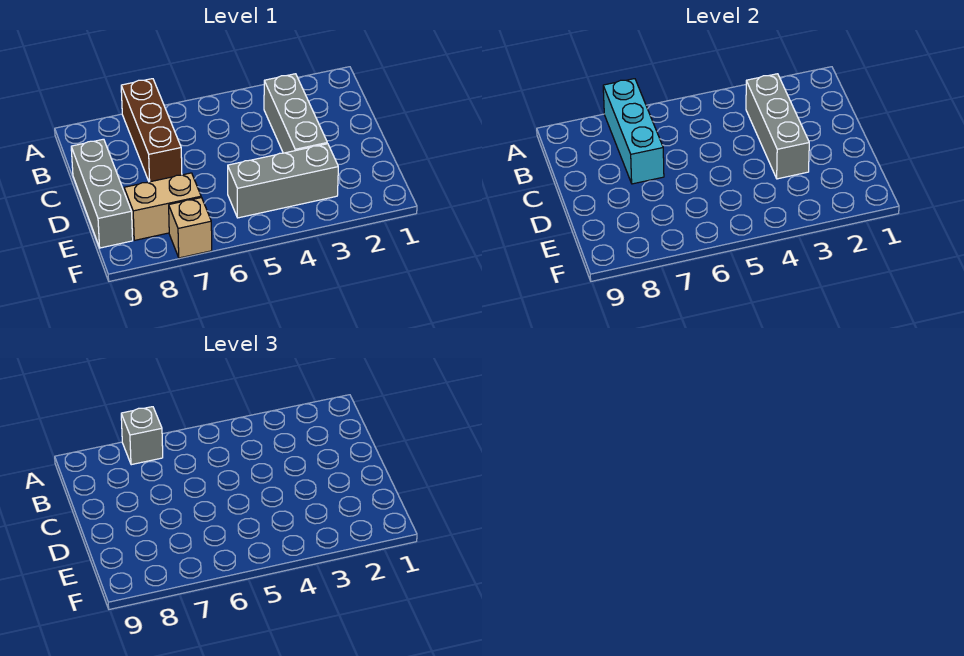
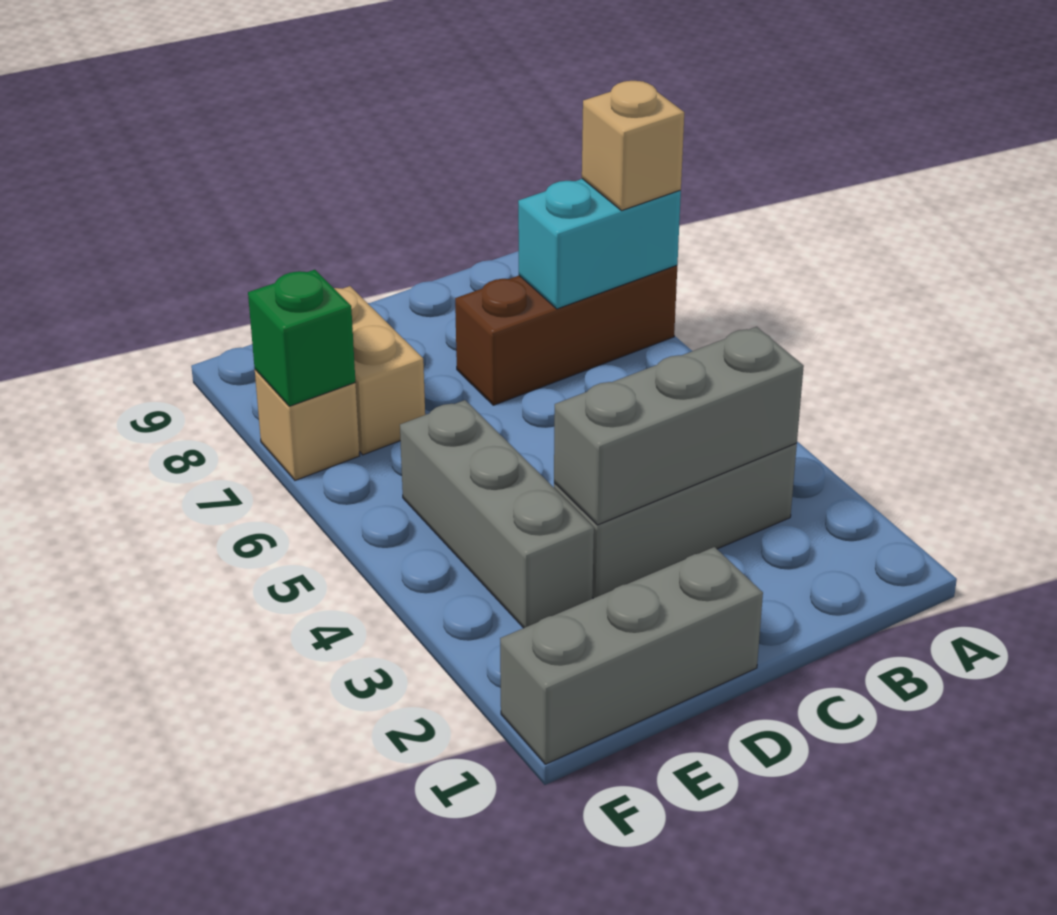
cyan 1x3 brick [603,79,664,184] -> cyan 1x2 brick [518,179,681,309]
grey 1x1 brick [121,407,163,465] -> tan 1x1 brick [582,81,684,211]
grey 1x3 brick [71,139,133,248] -> grey 1x3 brick moved to [500,547,763,764]
none -> green 1x1 brick [248,270,355,406]

